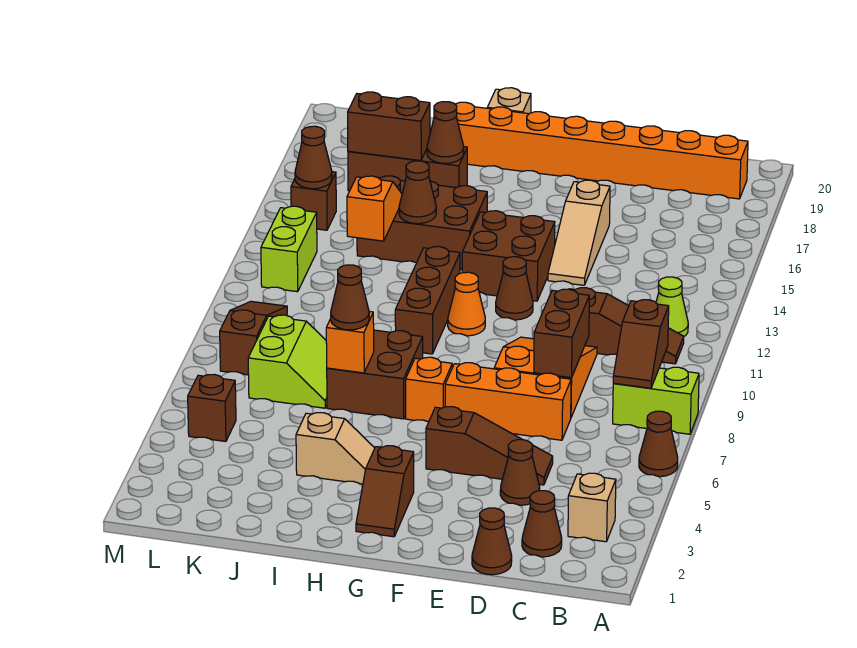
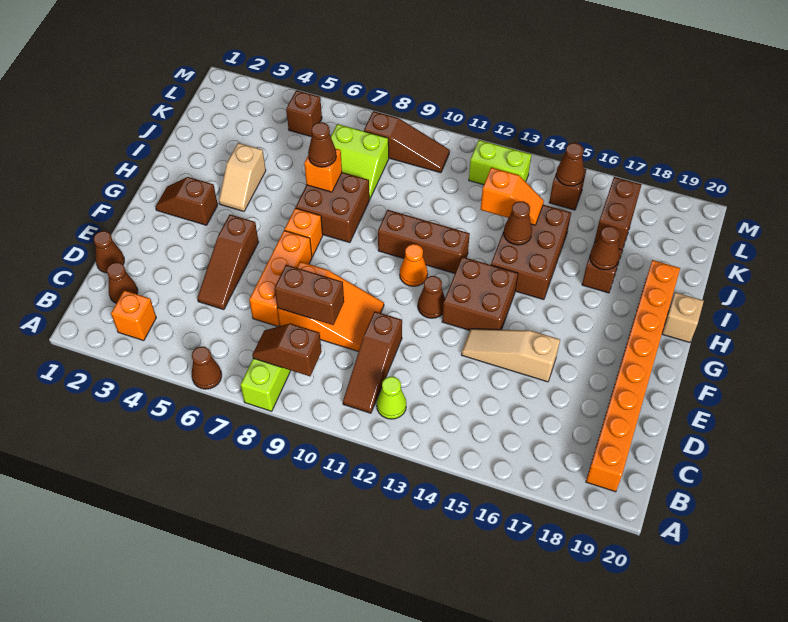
tan 1x1 brick [568,473,616,542] -> orange 1x1 brick [111,290,156,341]
brown 1x1 cone [500,440,540,505] -> none

